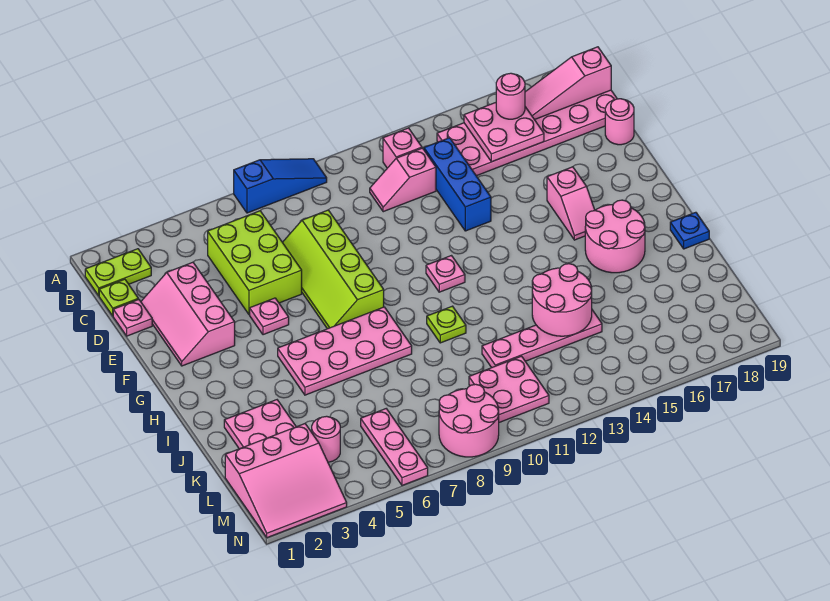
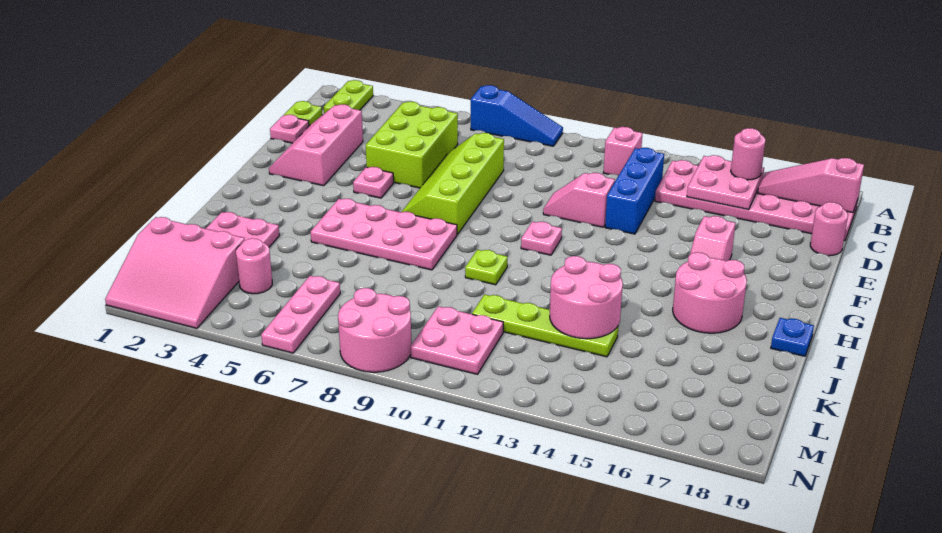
lime 1x2 plate [85,249,151,296] -> lime 1x2 plate turned to [324,80,373,113]
pink 1x2 slope [370,148,436,212] -> pink 1x2 slope moved to [543,173,615,227]
pink 1x4 plate [482,310,602,368] -> lime 1x4 plate [472,294,618,357]

